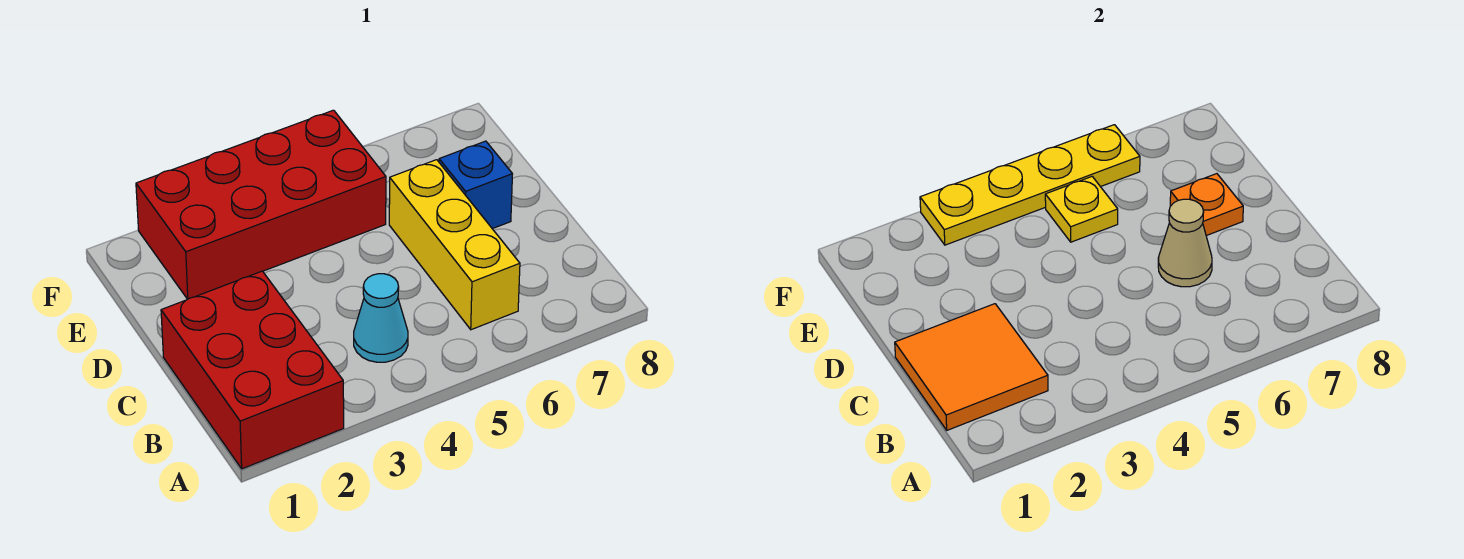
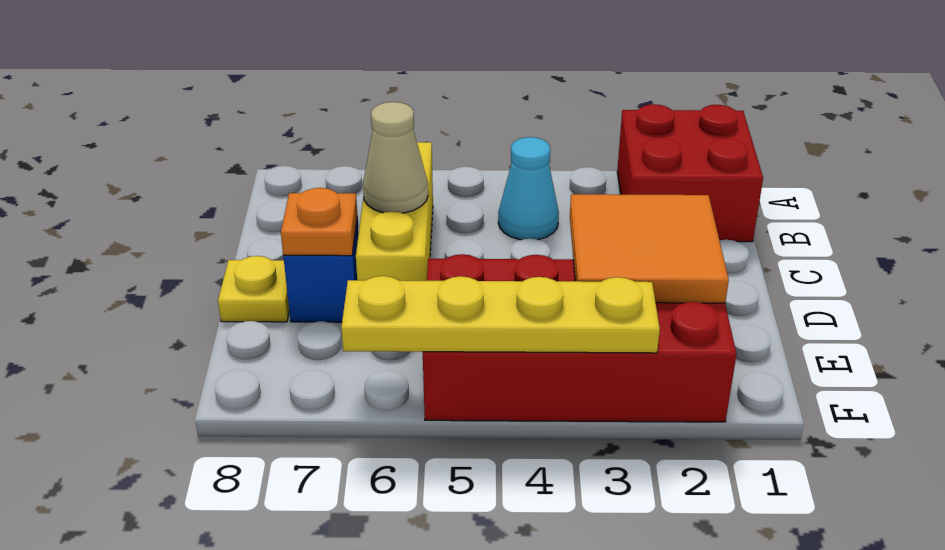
red 2x3 brick [161,271,344,469] -> red 2x2 brick [617,104,763,242]
orange 2x2 tile [895,304,1048,430] -> orange 2x2 tile moved to [570,194,729,303]
yellow 1x1 plate [1045,177,1118,242] -> yellow 1x1 plate moved to [218,256,289,322]

